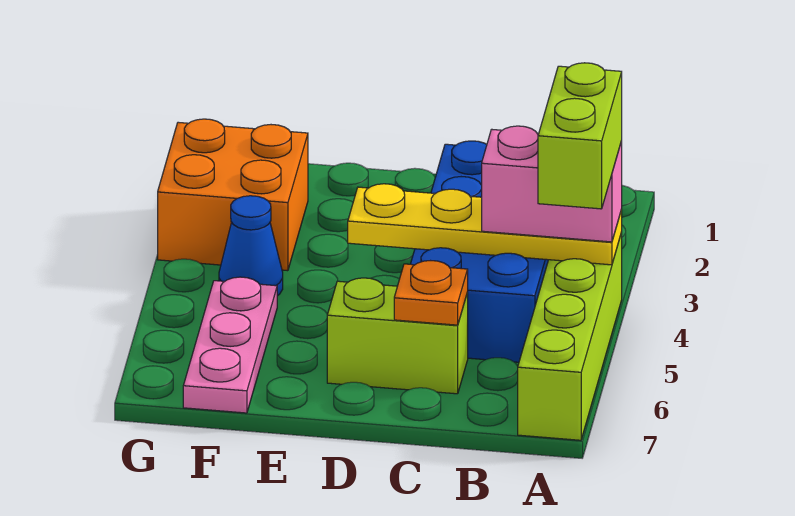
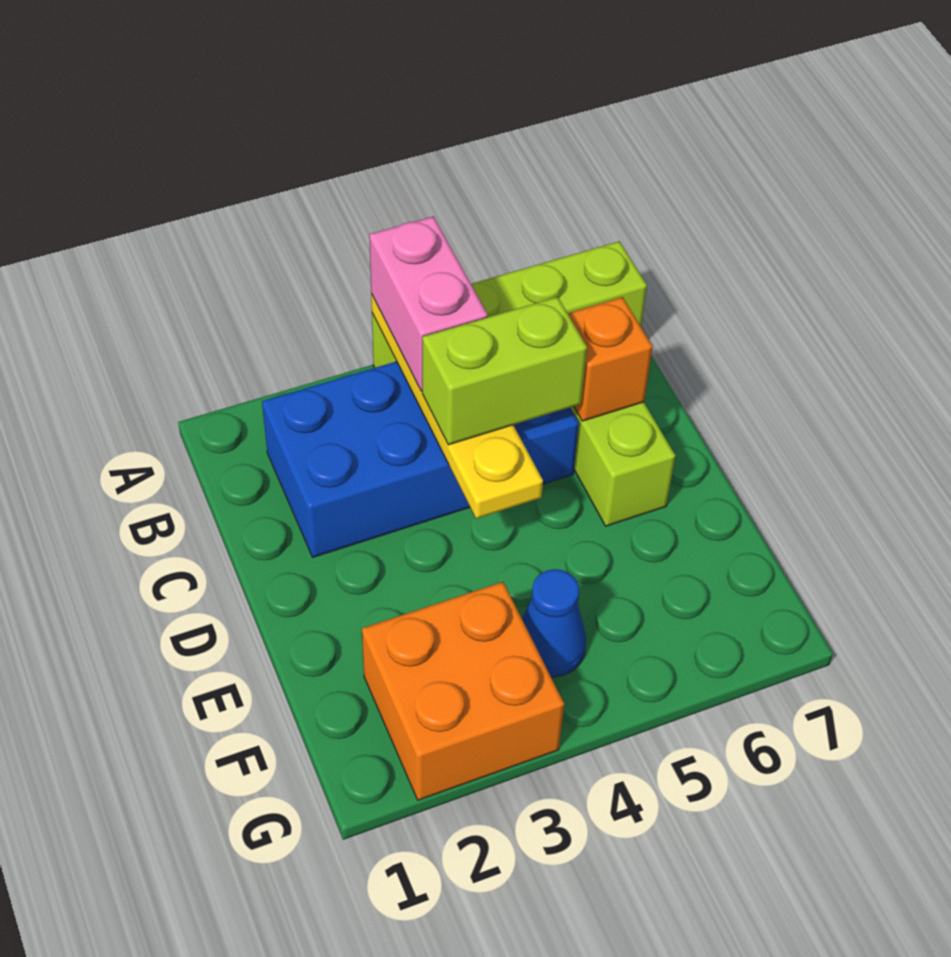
lime 1x2 brick [538,63,622,209] -> lime 1x2 brick moved to [422,297,587,445]
orange 1x1 plate [394,261,468,325] -> orange 1x1 brick [568,297,653,421]
pink 1x3 plate [183,277,277,413] -> none

